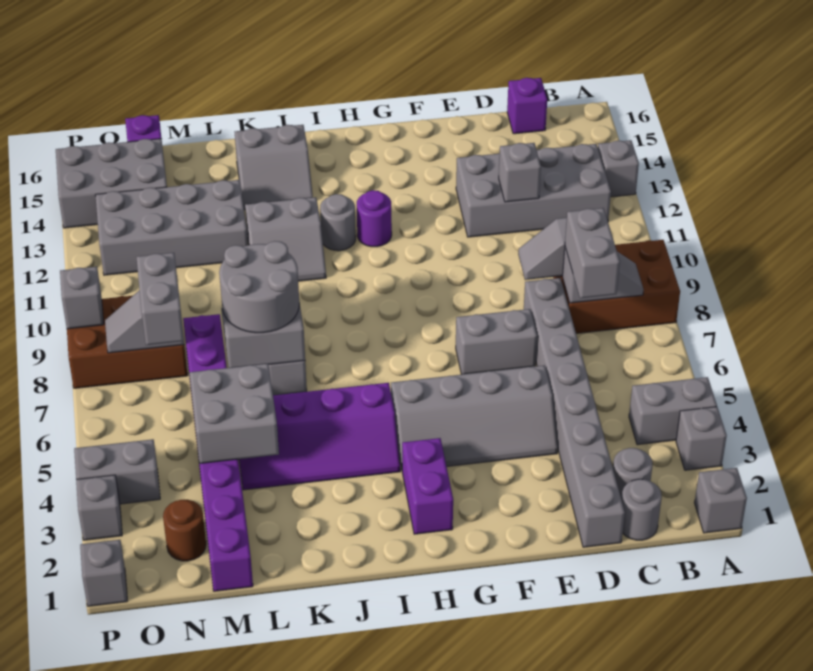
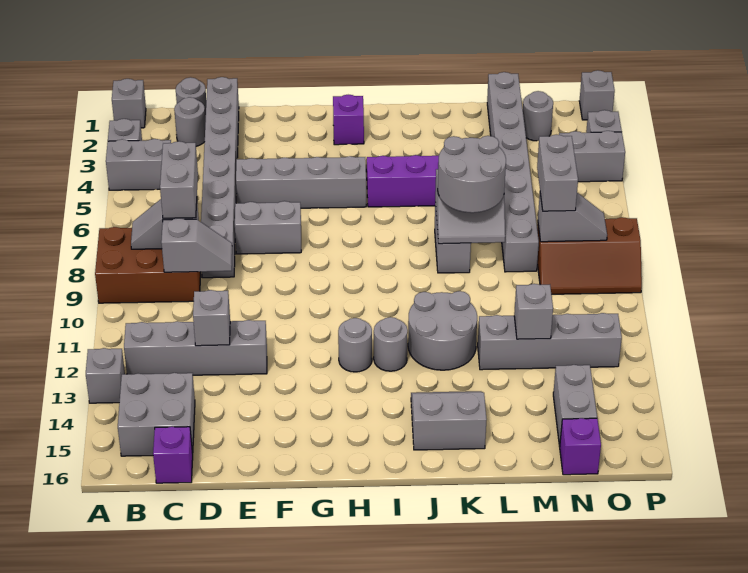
grey 2x4 brick [456,144,611,237] -> grey 1x4 brick [124,320,267,375]
purple 1x2 brick [402,438,453,534] -> purple 1x1 brick [333,95,364,145]
purple 1x1 round brick [357,190,392,247] -> grey 1x1 round brick [338,318,372,372]
grey 2x2 slope [245,197,326,281] -> grey 2x2 round brick [408,291,477,370]
grey 2x2 brick [189,364,279,464] -> grey 2x2 brick moved to [118,373,195,456]
grey 2x4 brick [96,180,248,275] -> grey 1x4 brick [478,313,622,370]
purple 1x8 brick [183,314,253,591] -> grey 1x8 brick [487,72,539,272]
brown 1x1 round brick [163,500,206,561] -> grey 1x1 round brick [523,91,553,141]
brown 2x3 brick [67,296,188,388] -> brown 2x3 slope [537,217,642,294]
grey 2x3 brick [56,139,167,228] -> grey 1x2 brick [553,365,597,447]
grey 1x1 brick [60,267,104,329] -> grey 1x1 brick moved to [514,284,553,339]

